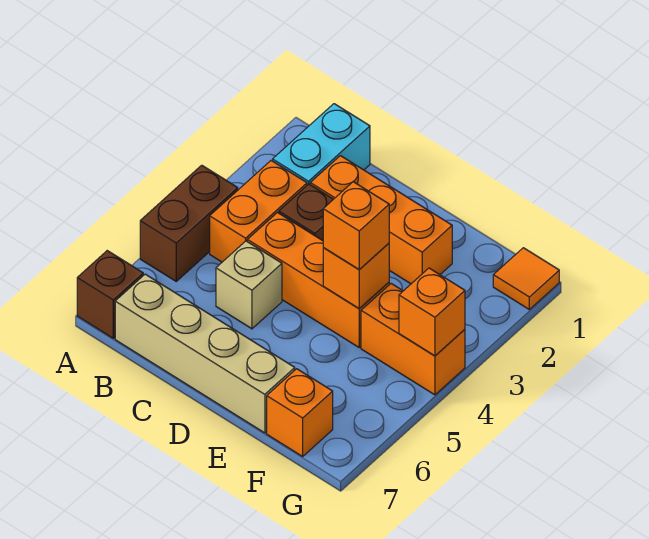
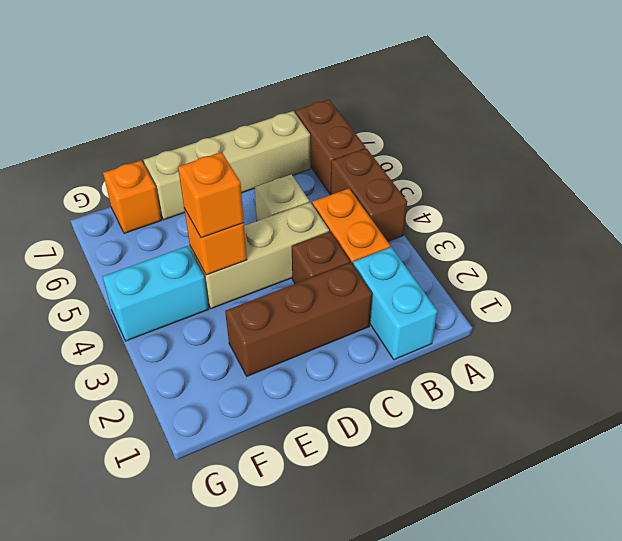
brown 1x1 brick [77,251,143,338] -> brown 1x2 brick [295,99,366,194]
orange 1x3 brick [310,156,452,284] -> brown 1x3 brick [225,263,372,376]
orange 1x3 brick [247,213,389,347] -> tan 1x3 brick [190,202,329,309]
orange 1x2 brick [361,284,465,395] -> cyan 1x2 brick [103,246,209,341]
orange 1x1 tile [493,248,559,309] -> none
orange 1x1 brick [399,268,465,356] -> none

